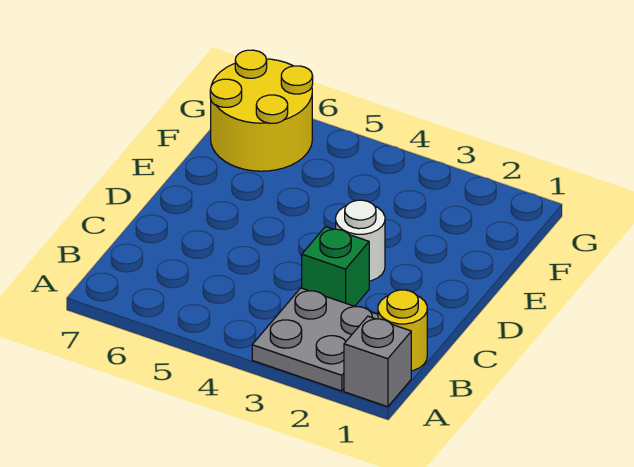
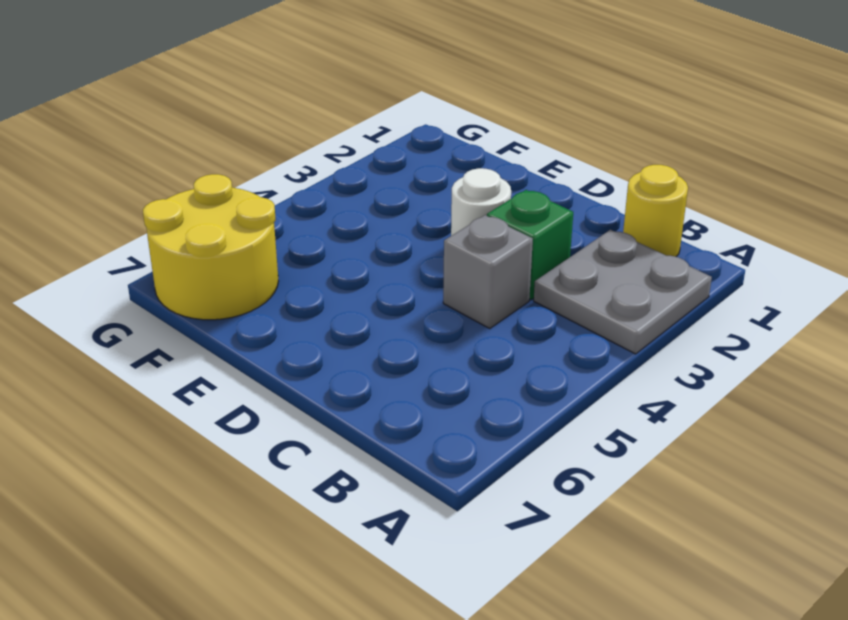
grey 1x1 brick [344,316,411,407] -> grey 1x1 brick moved to [443,215,533,328]

